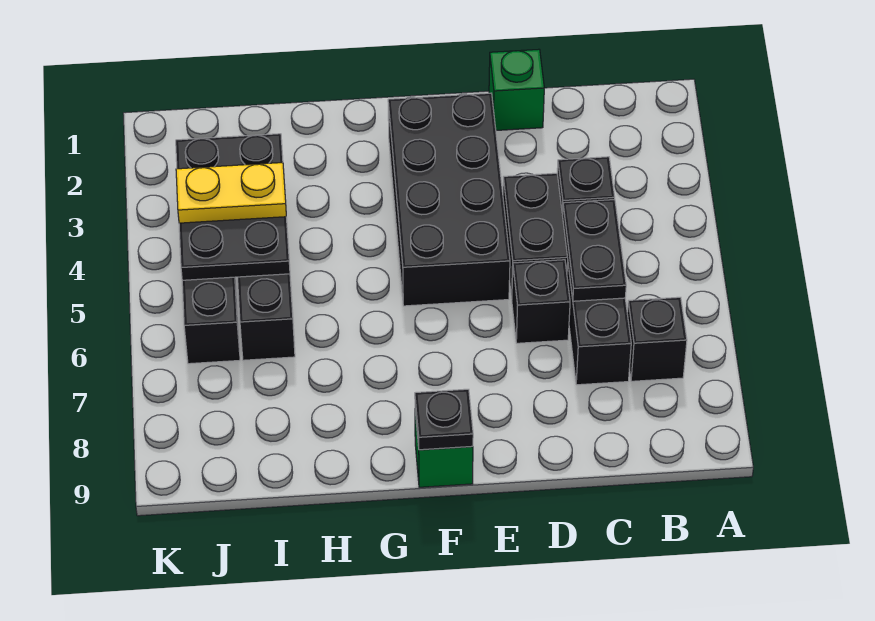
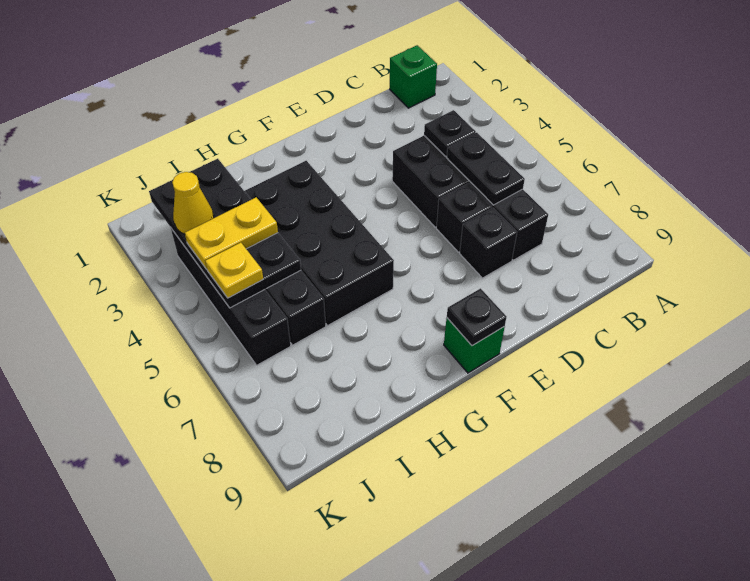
black 1x1 brick [627,297,687,381] -> black 1x1 brick moved to [460,208,517,278]
green 1x1 brick [489,49,544,130] -> green 1x1 brick moved to [390,45,437,108]
black 2x4 brick [388,93,510,306] -> black 2x4 brick moved to [245,161,394,326]
black 2x3 plate [176,134,290,280] -> black 2x4 plate [149,159,301,308]
none -> yellow 1x1 cone [172,172,214,234]
none -> yellow 1x1 plate [205,243,263,298]

